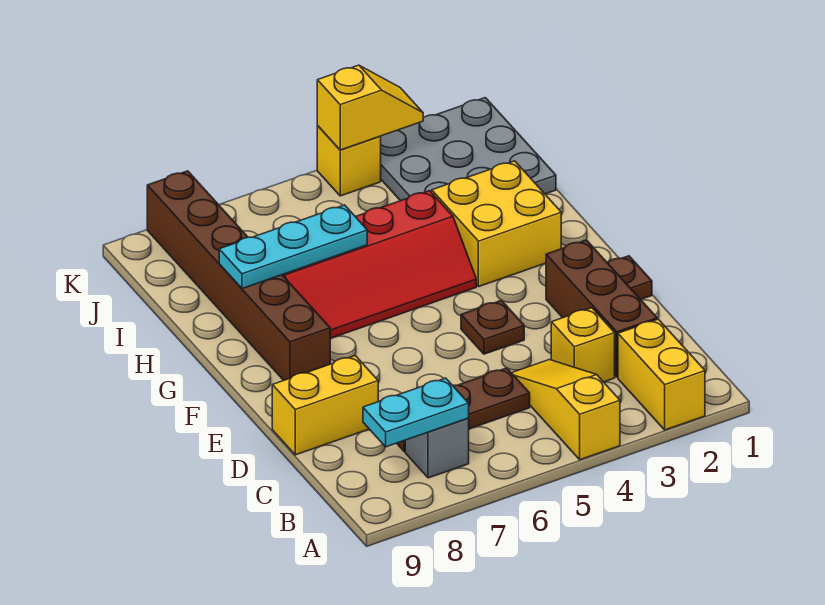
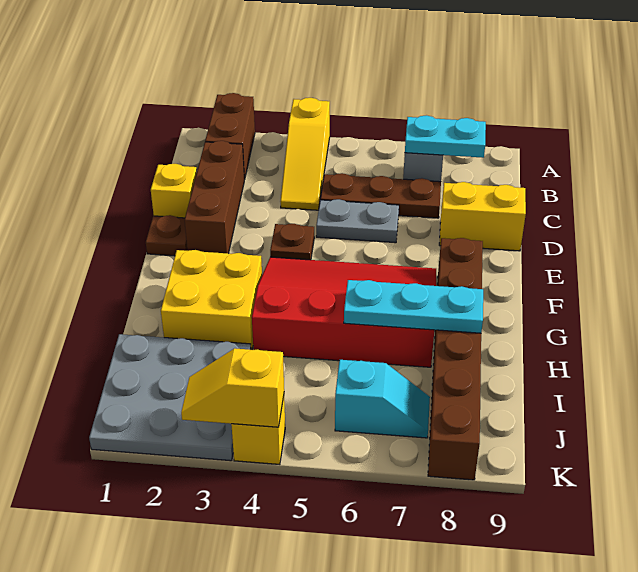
yellow 1x2 brick [618,319,705,430] -> brown 1x2 brick [205,93,255,179]
yellow 1x1 brick [551,308,615,382] -> yellow 1x1 brick moved to [151,164,197,218]
none -> grey 1x2 plate [316,199,399,243]
red 2x4 slope [283,191,476,339] -> red 3x4 slope [252,257,436,367]
none -> cyan 1x2 slope [335,360,430,438]

